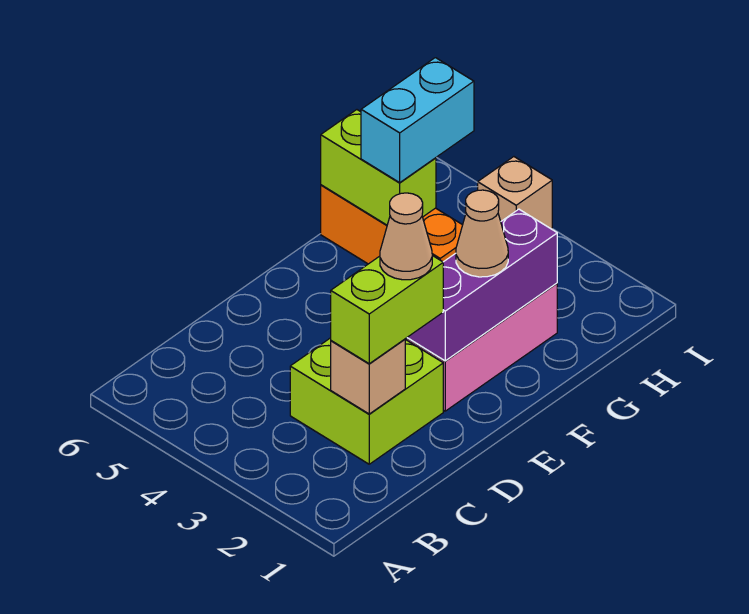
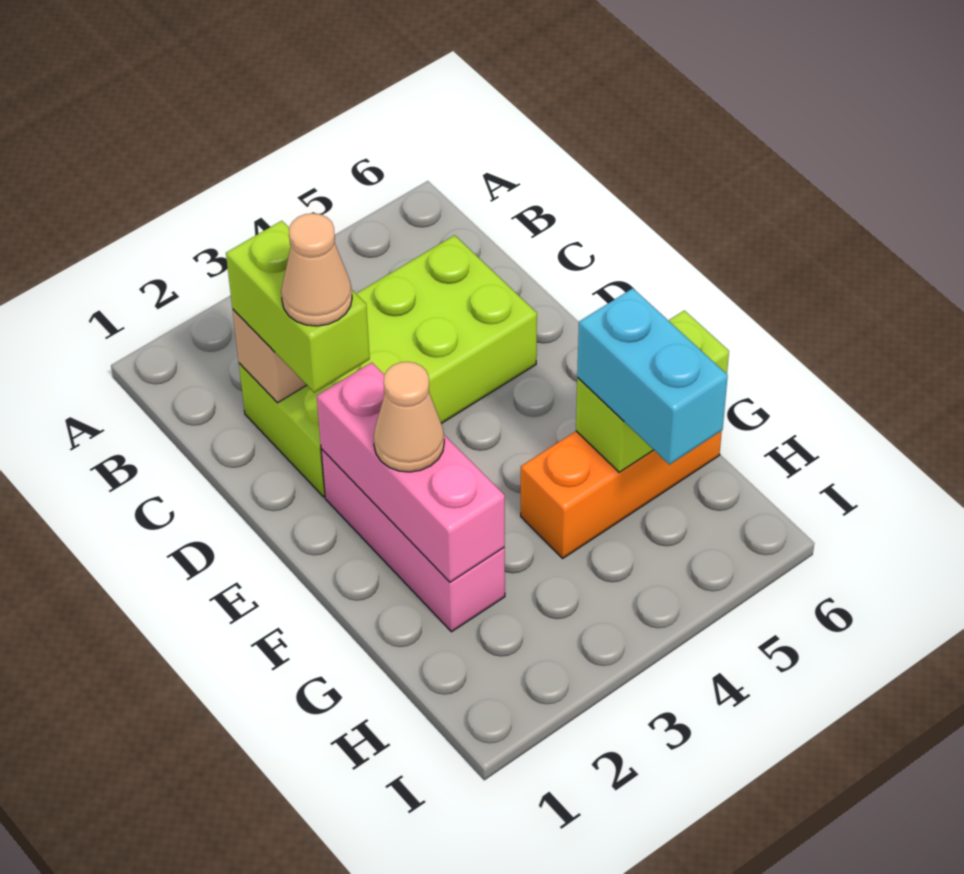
lime 2x2 brick [290,338,443,464] -> lime 2x4 brick [239,235,537,497]
purple 1x3 brick [407,209,557,361] -> pink 1x3 brick [317,362,505,582]
tan 1x1 brick [478,157,552,229] -> none

